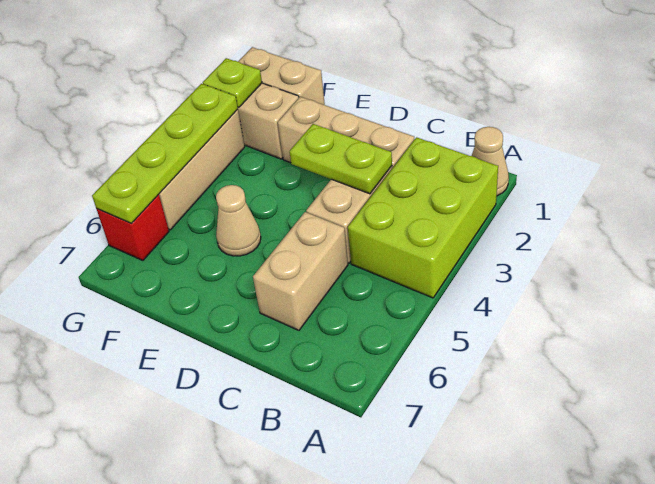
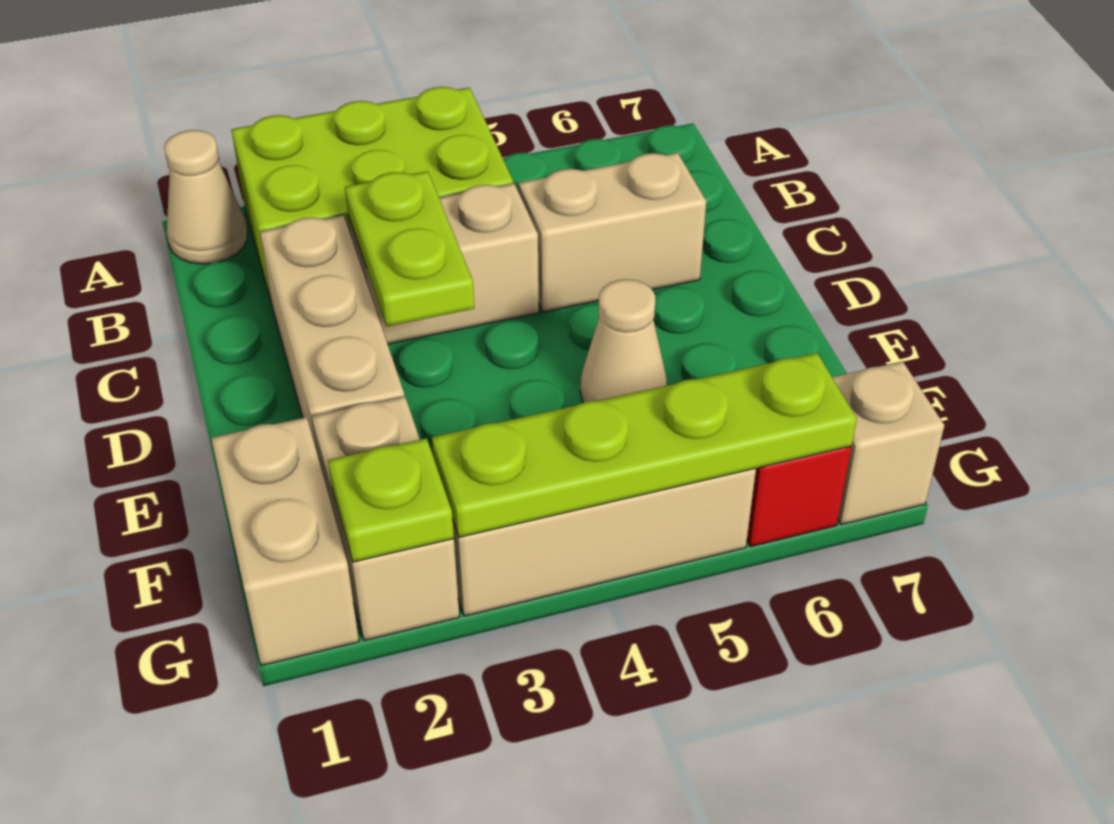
none -> tan 1x1 brick [832,361,944,525]

